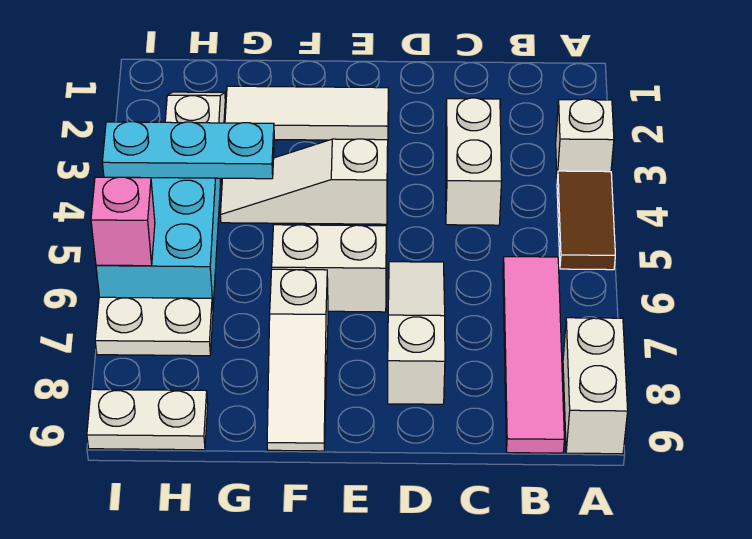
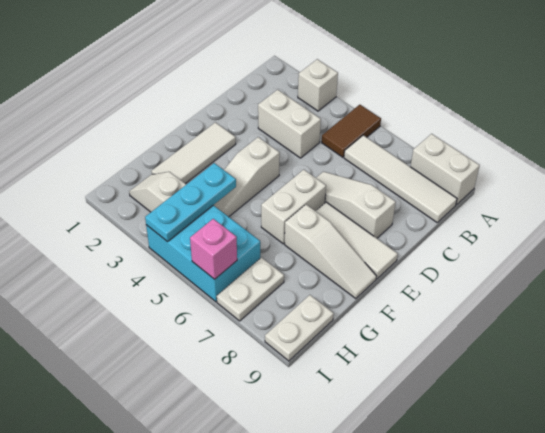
brown 1x2 tile [557,171,615,270] -> brown 1x2 tile turned to [322,105,381,157]
pink 1x4 tile [503,257,564,453] -> white 1x4 tile [344,135,457,222]
none -> white 1x3 tile [316,202,398,279]

